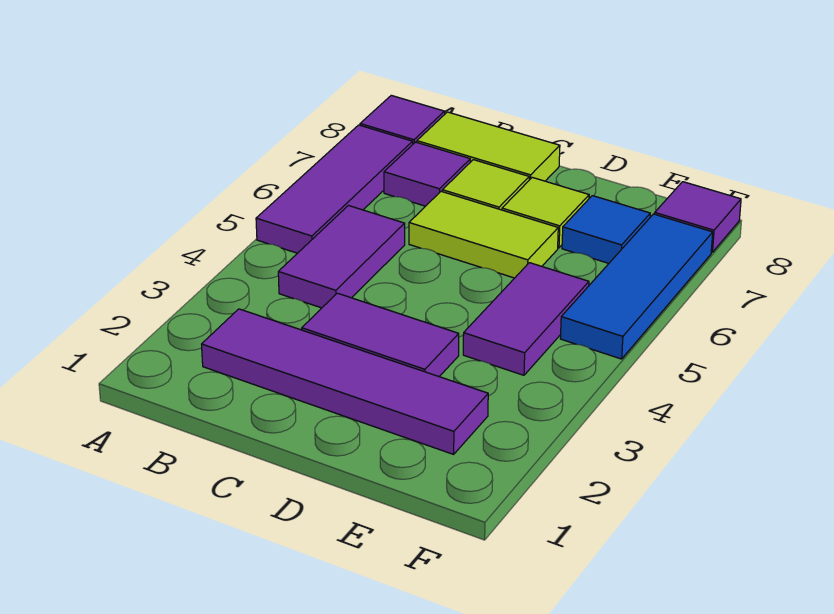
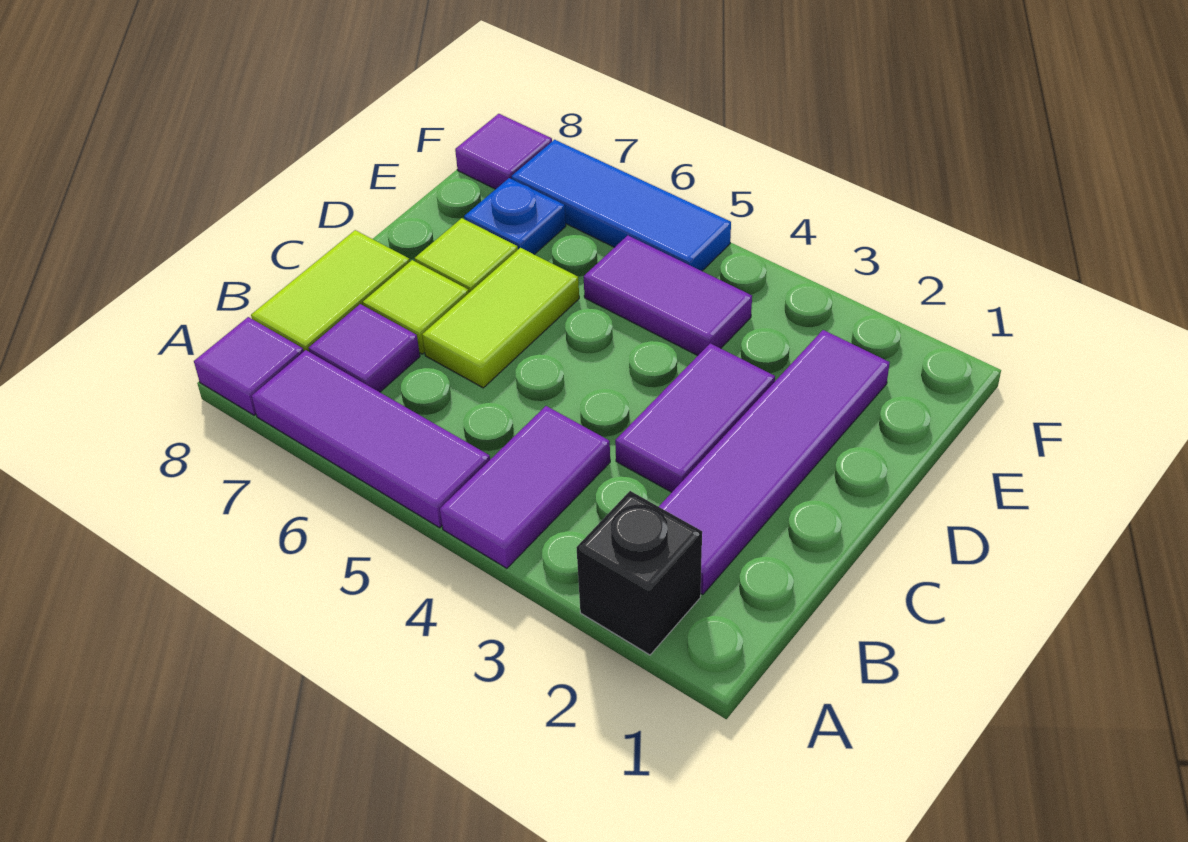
none -> black 1x1 brick [576,491,702,655]
purple 1x2 tile [278,206,405,308] -> purple 1x2 tile turned to [440,406,610,568]
blue 1x1 tile [562,196,650,263] -> blue 1x1 plate [464,178,566,254]

